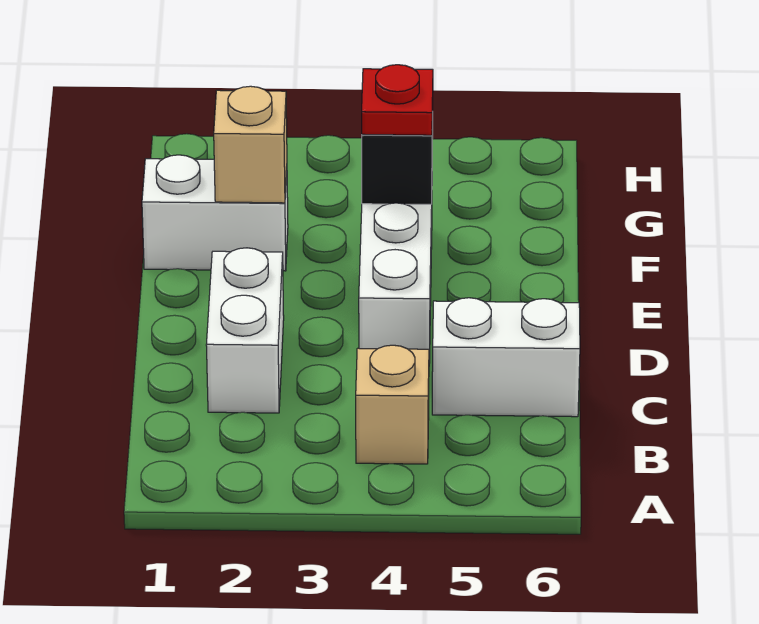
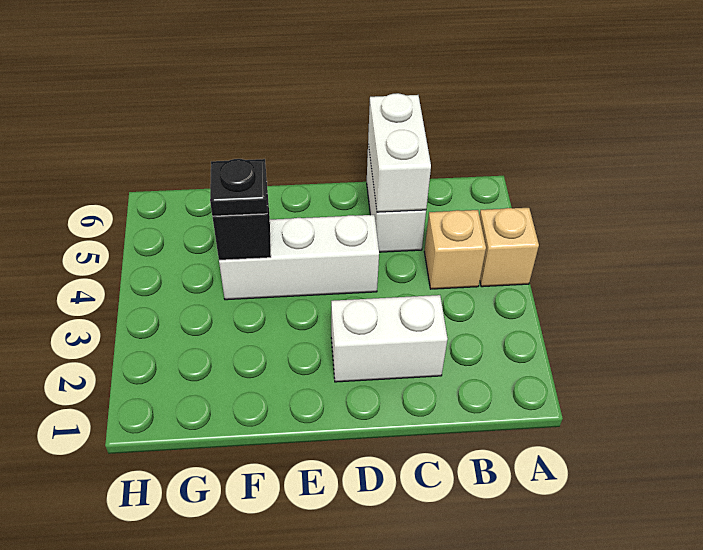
white 1x2 brick [142,155,288,271] -> white 1x2 brick moved to [368,93,431,212]
tan 1x1 brick [214,86,287,203] -> tan 1x1 brick moved to [480,208,539,287]
red 1x1 plate [362,65,433,135] -> black 1x1 plate [210,159,267,216]

